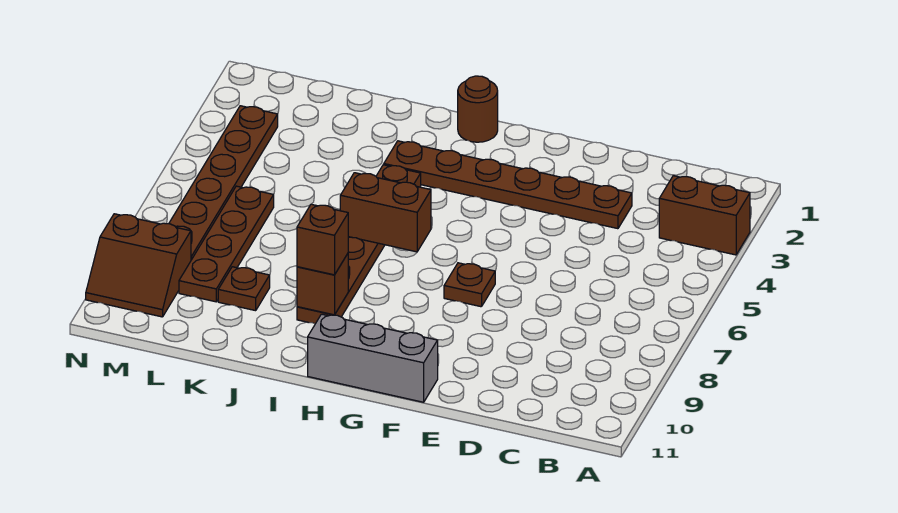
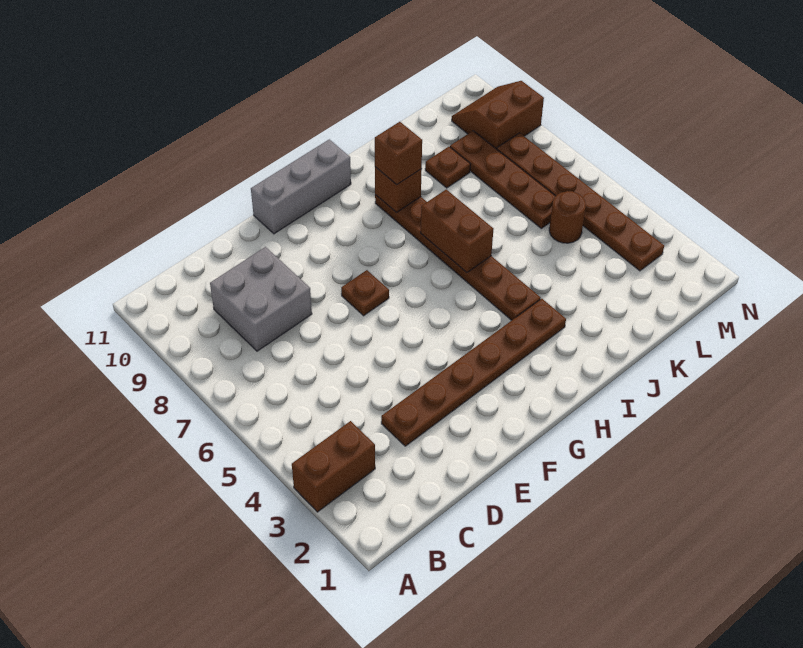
none -> grey 2x2 brick [210,247,312,351]
brown 1x1 round brick [458,76,498,142] -> brown 1x1 round brick moved to [549,191,586,243]
brown 1x2 brick [340,173,431,252] -> brown 1x2 brick turned to [421,190,493,272]

